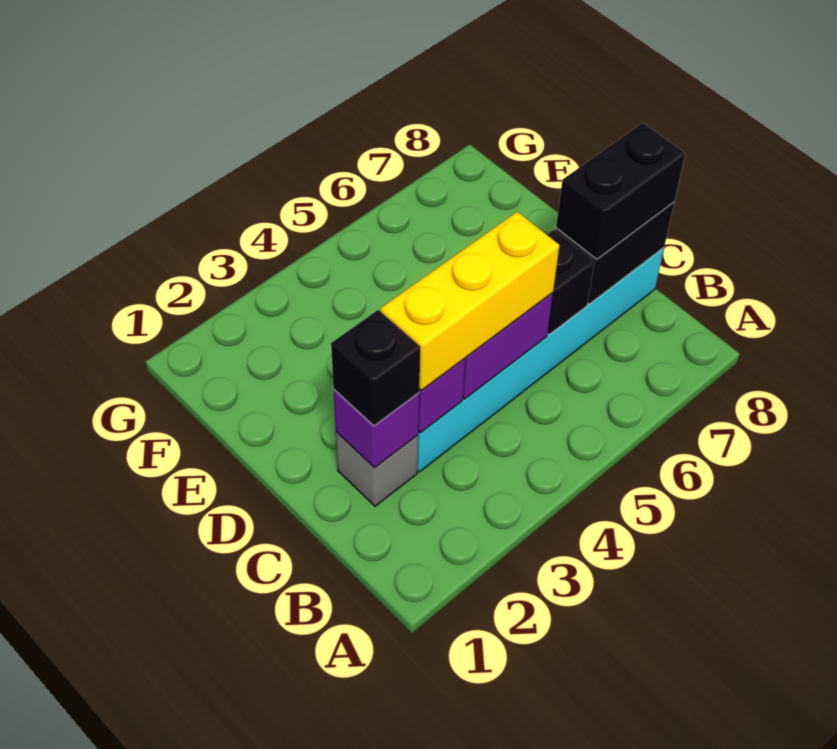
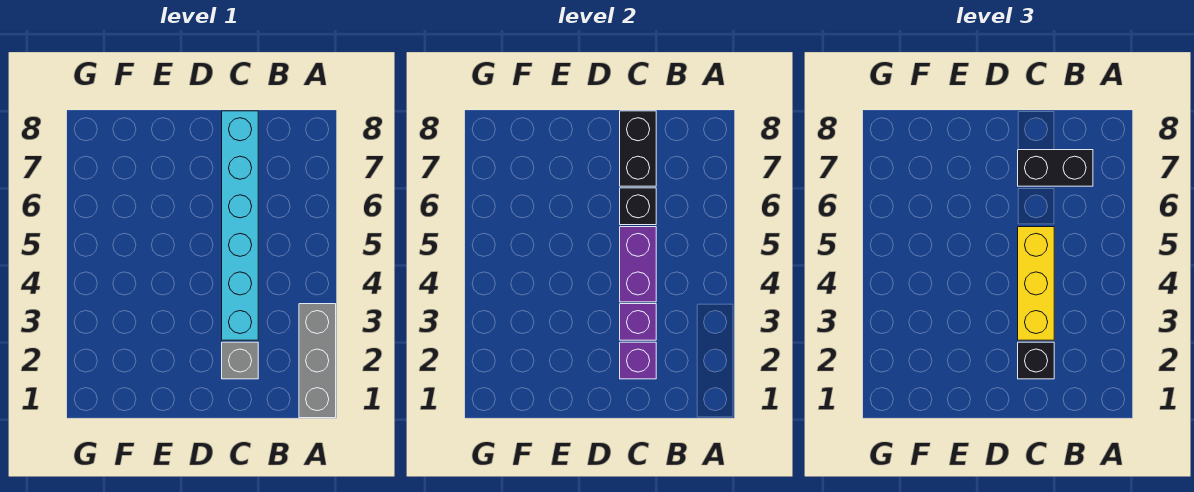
none -> grey 1x3 brick [299,304,336,418]
black 1x2 brick [556,123,685,259] -> black 1x2 brick turned to [1018,150,1093,186]

